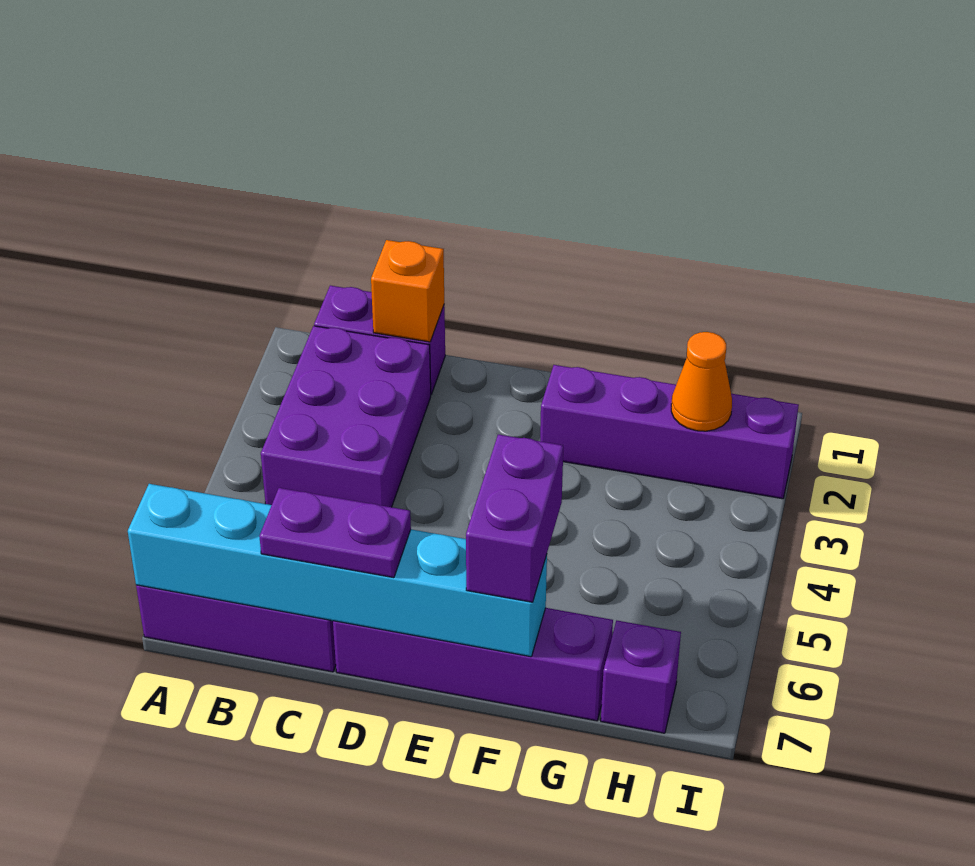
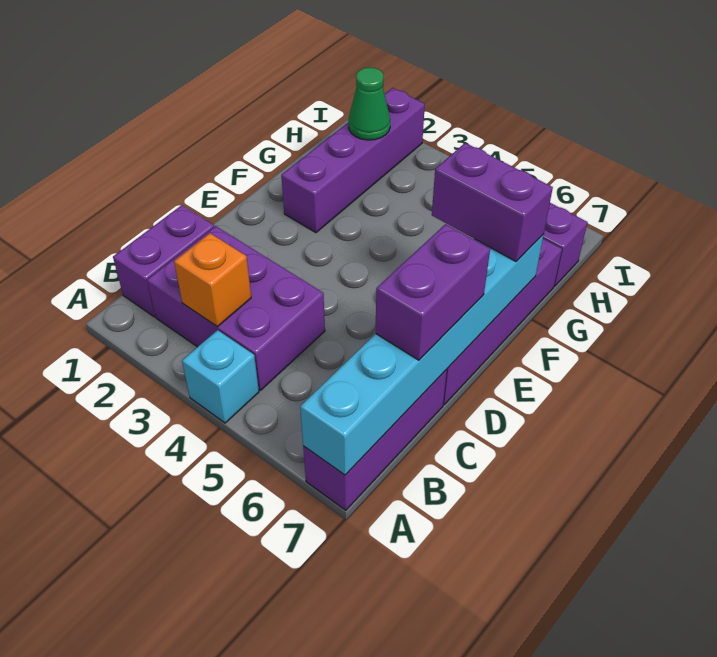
none -> cyan 1x1 brick [182,330,259,423]
orange 1x1 brick [371,240,444,342] -> orange 1x1 brick moved to [174,233,251,327]
purple 1x2 plate [259,488,411,578] -> purple 1x2 brick [375,224,490,360]
orange 1x1 cone [671,332,732,431] -> green 1x1 cone [348,67,390,140]

